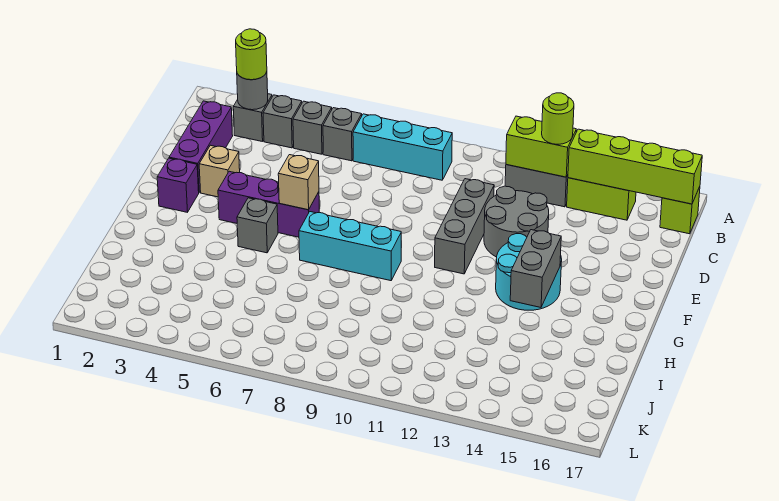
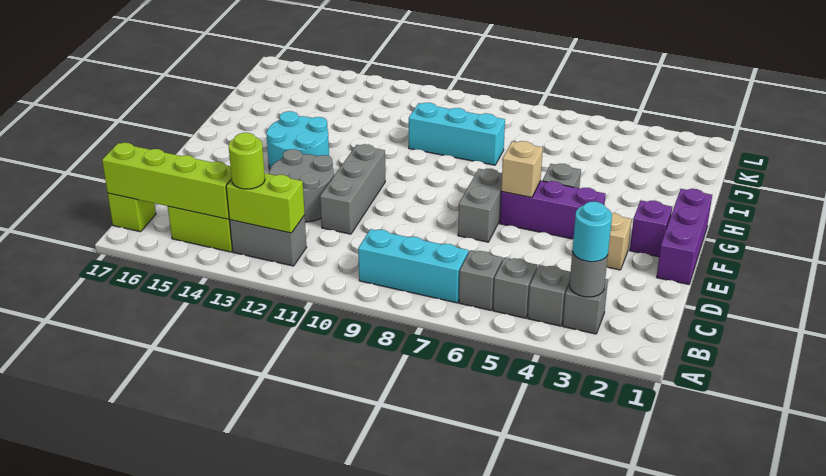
lime 1x1 round brick [236,29,267,80] -> cyan 1x1 round brick [572,202,612,262]
purple 1x3 brick [169,101,233,192] -> purple 1x3 brick moved to [657,189,712,284]
cyan 1x3 brick [299,212,401,281] -> cyan 1x3 brick moved to [409,103,505,165]
grey 1x2 brick [510,230,561,307] -> grey 1x2 brick moved to [458,169,502,242]

